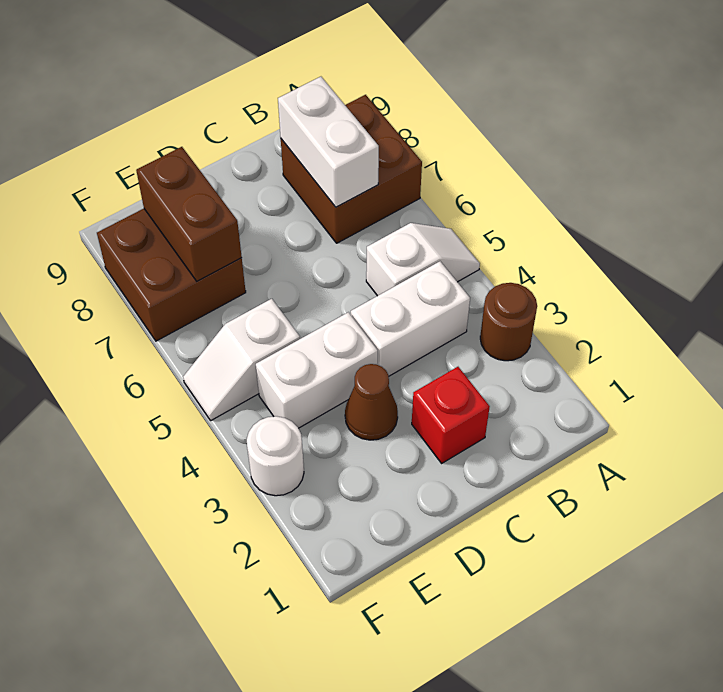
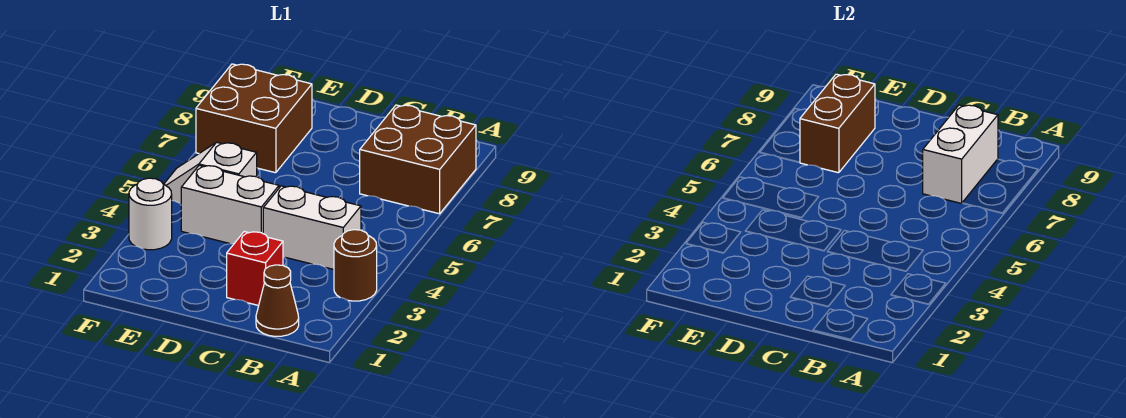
white 1x2 slope [366,223,480,296] -> none
brown 1x1 cone [345,364,398,440] -> brown 1x1 cone moved to [256,265,299,336]

